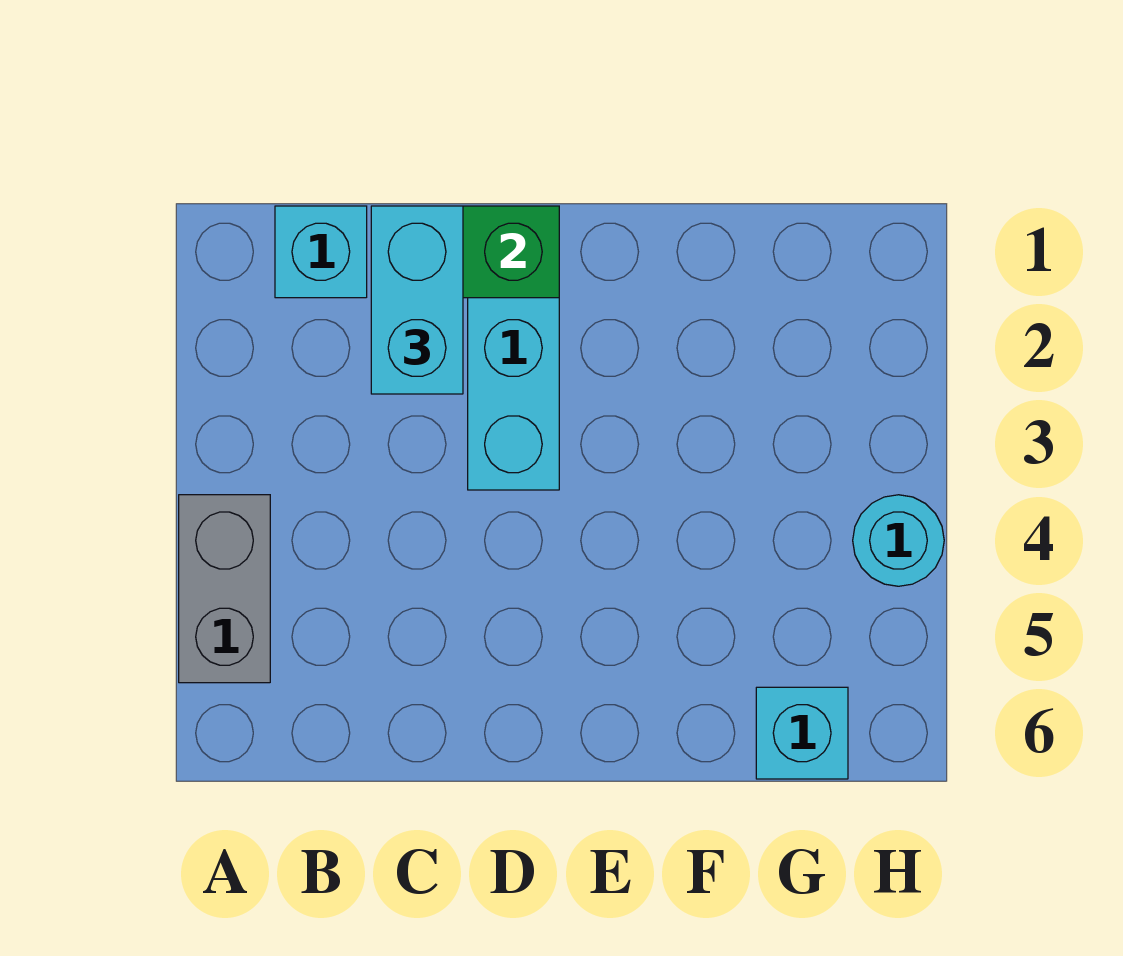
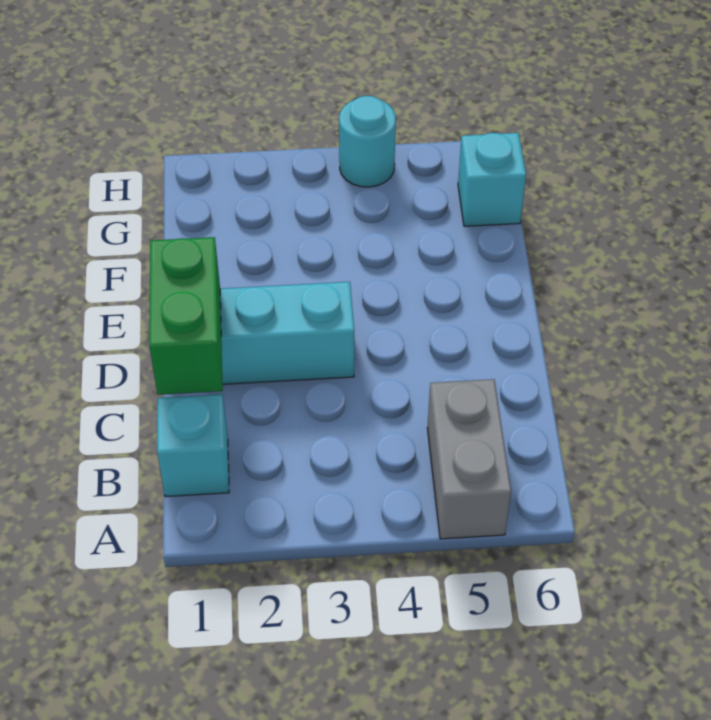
grey 1x2 brick [179,495,270,683] -> grey 1x2 brick turned to [427,379,511,539]
cyan 1x2 brick [371,206,463,394] -> none

